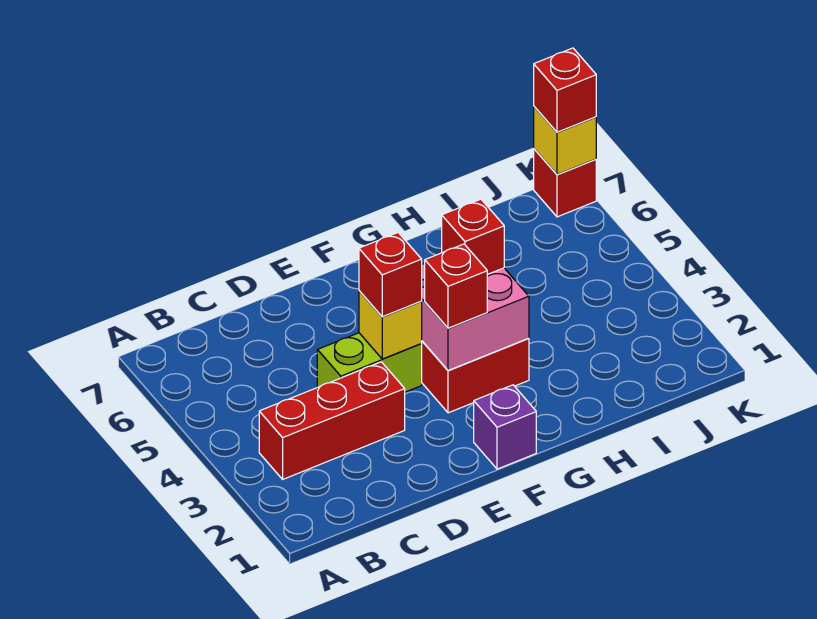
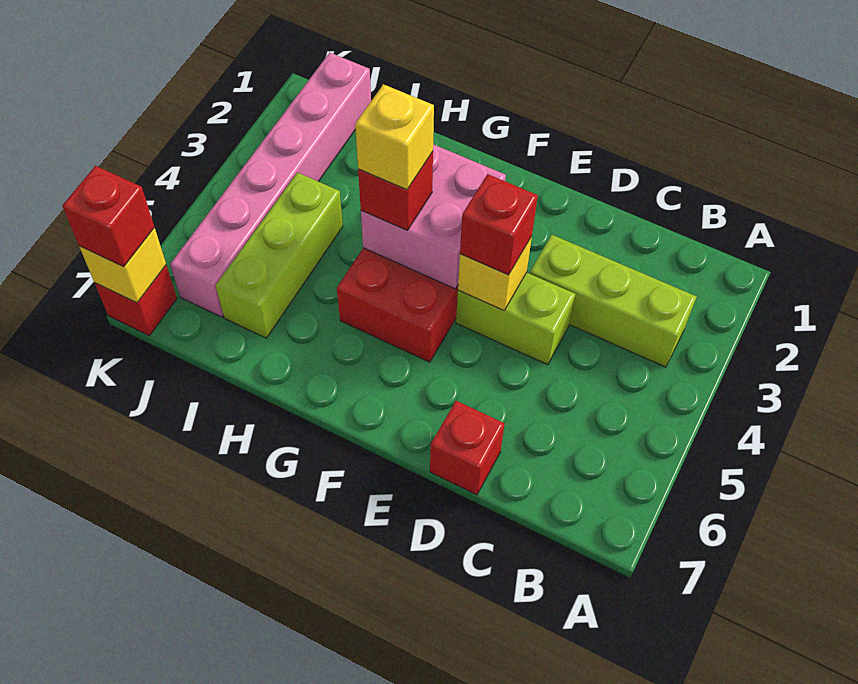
red 1x3 brick [259,362,405,479] -> lime 1x3 brick [530,235,697,367]
purple 1x1 brick [474,385,536,469] -> none
red 1x1 brick [425,244,487,328] -> red 1x1 brick moved to [430,401,505,495]
none -> yellow 1x1 brick [355,84,434,190]
none -> lime 1x3 brick [216,173,343,338]
none -> pink 1x6 brick [170,53,371,317]

